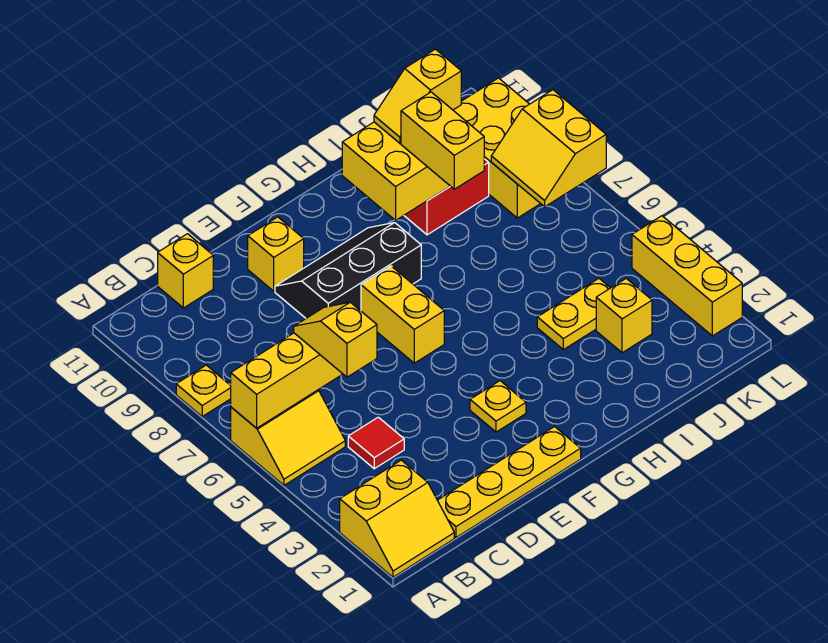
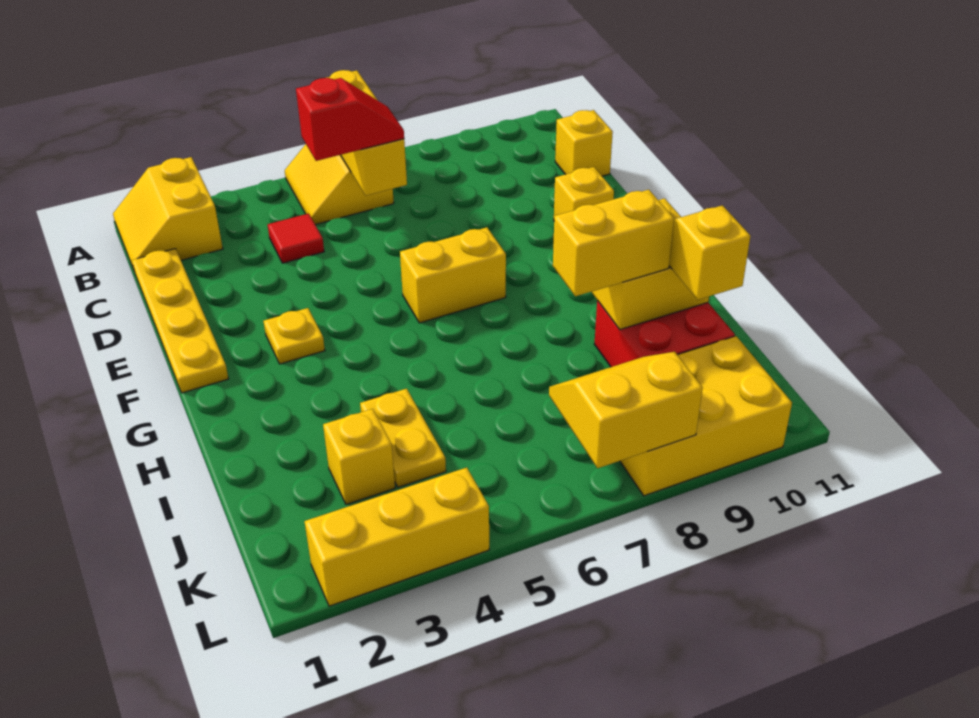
yellow 1x1 plate [176,365,231,416] -> none
yellow 1x2 slope [294,302,377,377] -> red 1x2 slope [296,78,404,161]
black 2x3 slope [275,223,421,318] -> none

